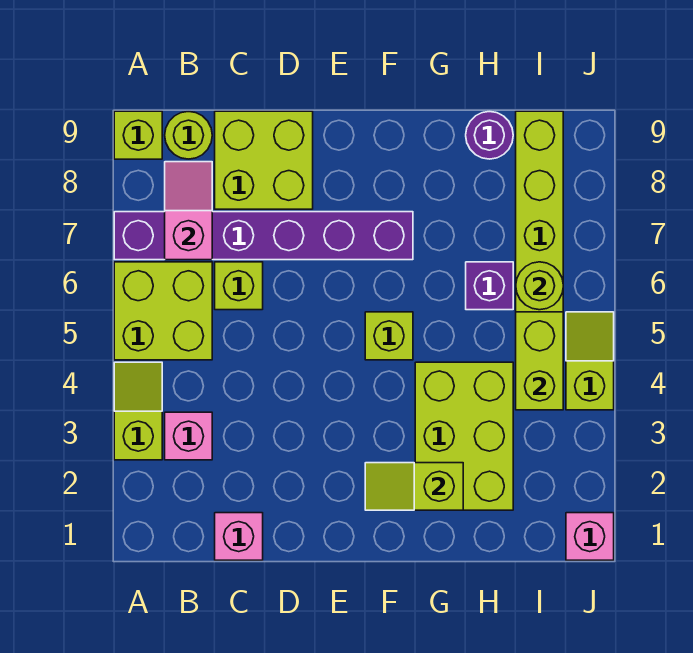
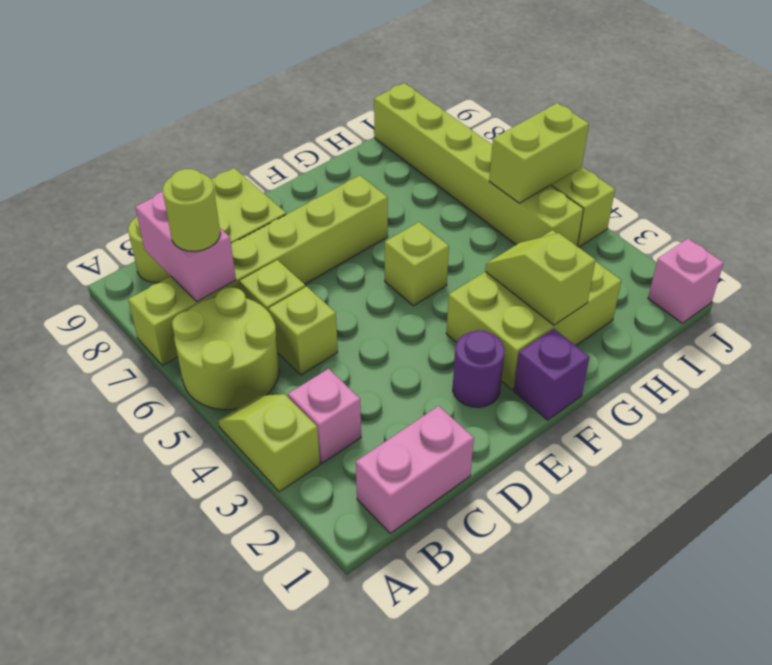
lime 2x2 brick [114,262,212,360] -> lime 2x2 round brick [172,288,279,410]
purple 1x6 brick [114,212,413,260] -> lime 1x6 brick [128,176,388,365]
lime 1x1 brick [114,111,162,159] -> lime 1x1 brick moved to [269,286,338,375]
pink 1x2 slope [165,162,212,260] -> pink 1x2 brick [135,192,236,301]
pink 1x1 brick [215,513,263,560] -> pink 1x2 brick [356,406,474,533]
lime 1x2 slope [365,463,463,510] -> lime 1x2 slope turned to [485,233,596,325]
lime 2x3 brick [415,362,513,510] -> lime 2x3 brick turned to [446,230,621,390]
purple 1x1 brick [466,262,513,310] -> purple 1x1 brick moved to [514,329,589,420]
purple 1x1 round brick [466,112,513,159] -> purple 1x1 round brick moved to [453,330,505,407]
lime 1x2 brick [516,312,563,410] -> lime 1x2 brick turned to [489,103,589,203]
lime 1x1 round brick [516,262,563,310] -> lime 1x1 round brick moved to [163,169,220,251]

